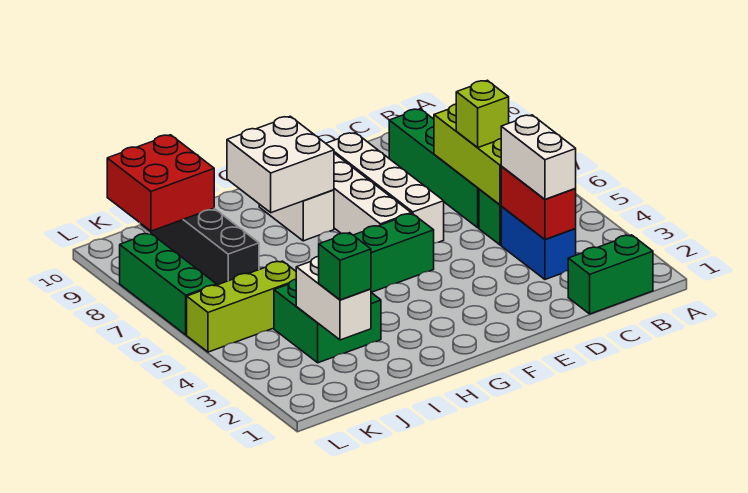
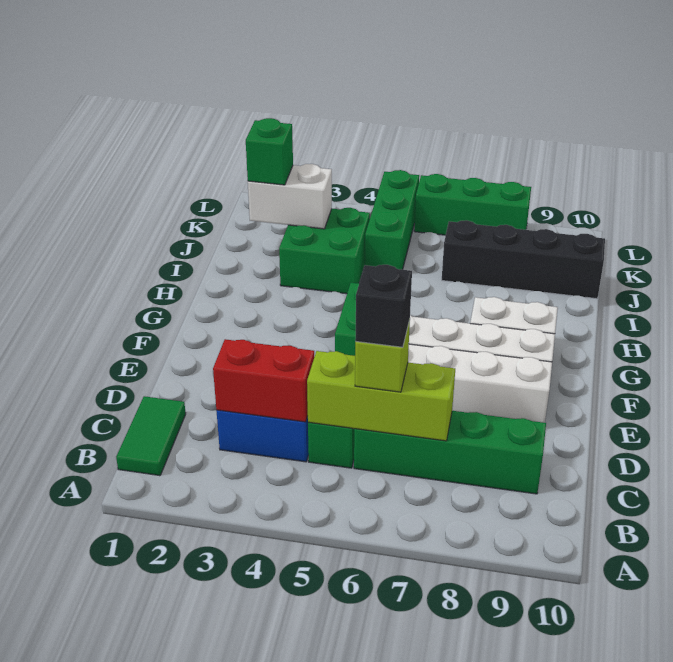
green 1x2 brick [568,235,653,314] -> green 1x2 tile [116,396,186,476]
white 1x2 brick [501,115,576,199] -> none
none -> black 1x1 brick [355,265,412,347]
white 2x2 brick [227,116,334,213] -> none
lime 1x3 brick [187,261,296,352] -> green 1x3 brick [365,170,419,270]
red 2x2 brick [107,135,214,231] -> none

